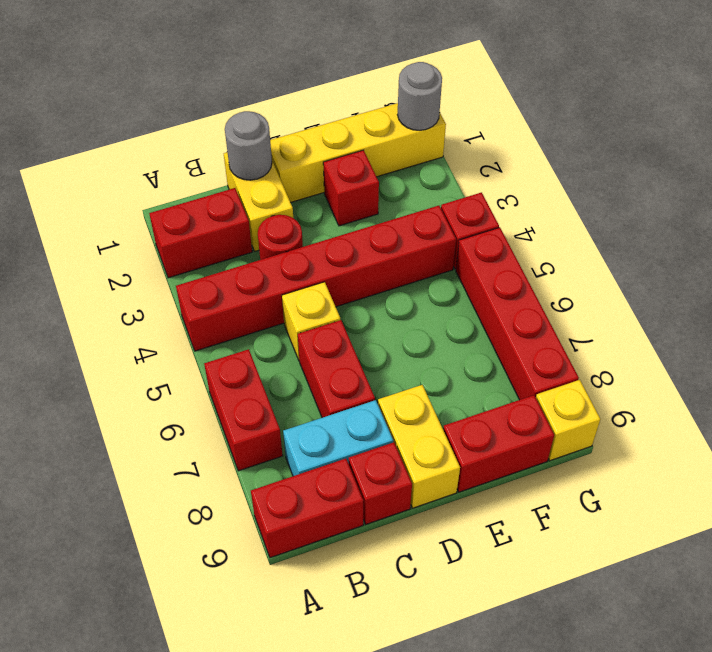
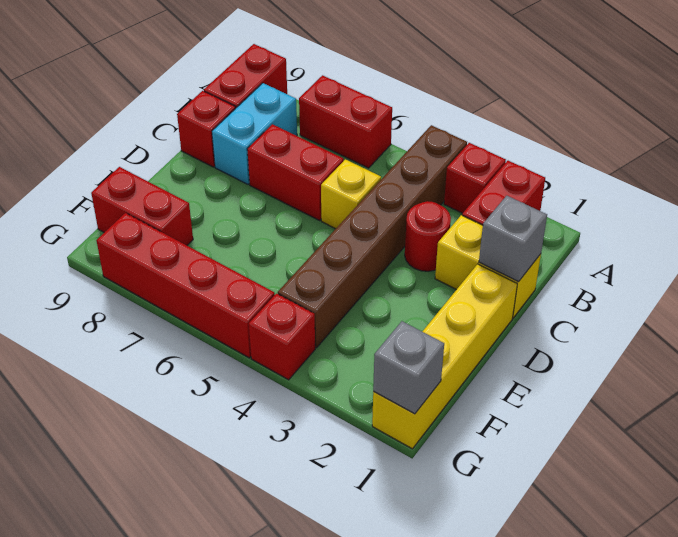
red 1x6 brick [176,206,456,351] -> brown 1x6 brick [278,125,467,348]
grey 1x1 round brick [225,111,272,180] -> grey 1x1 brick [479,196,547,282]
yellow 1x2 brick [378,385,460,508] -> none
red 1x1 brick [323,150,379,226] -> red 1x1 brick moved to [444,143,506,213]
red 1x2 brick [443,395,554,492] -> red 1x2 brick turned to [91,167,193,245]
grey 1x1 round brick [397,62,442,130] -> grey 1x1 brick [373,321,444,414]
yellow 1x1 brick [536,380,600,461] -> none

